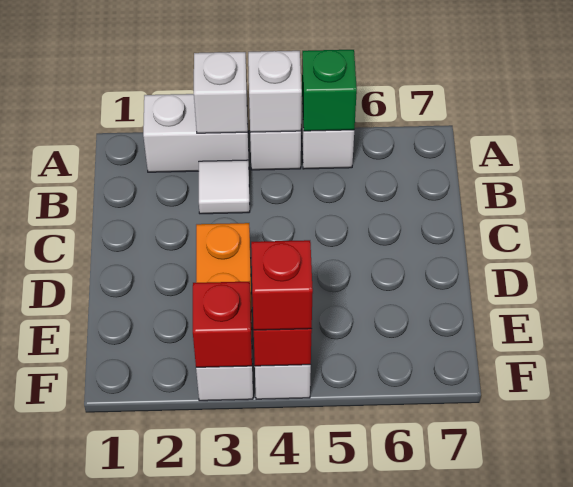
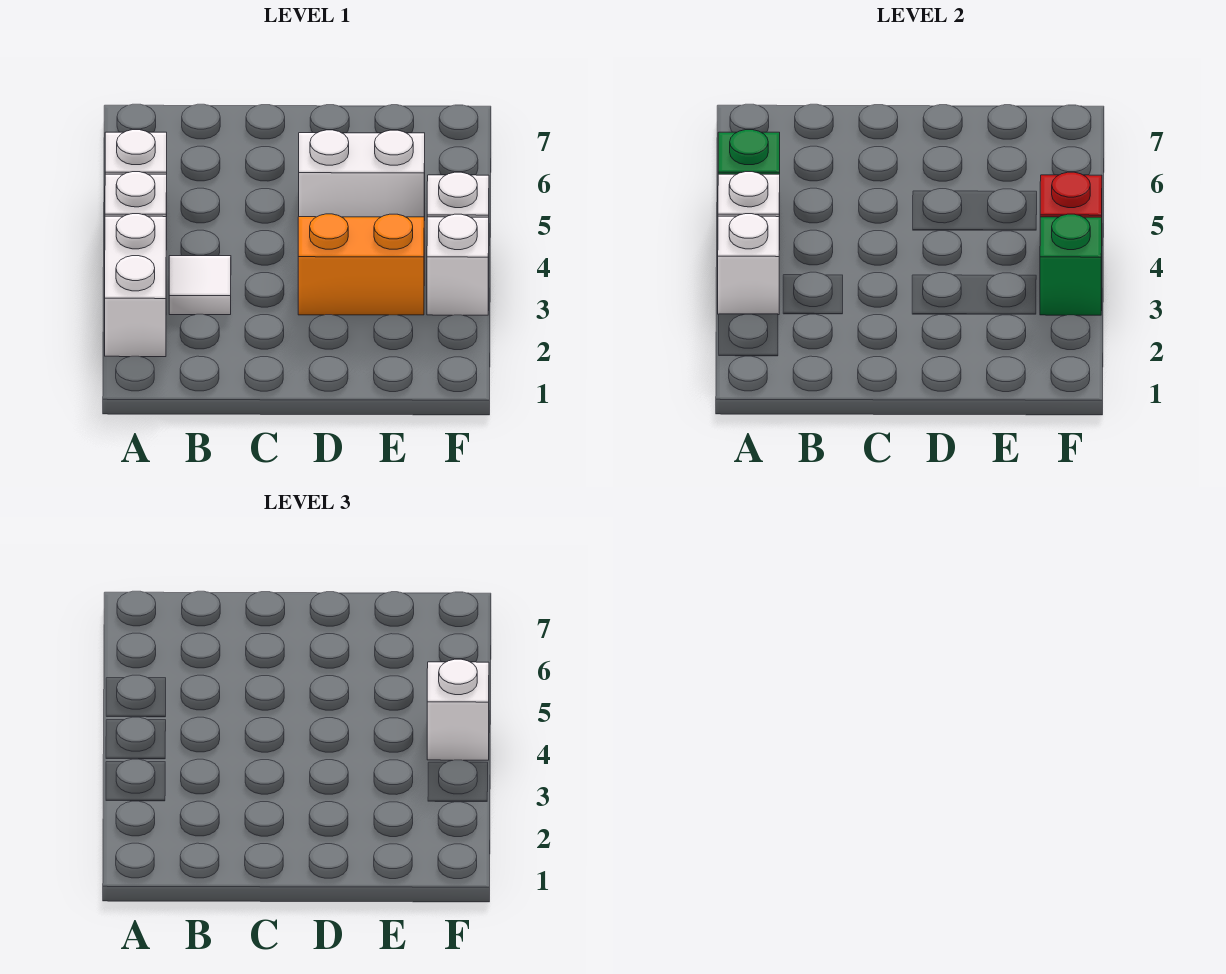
none -> white 1x2 brick [299,130,425,221]
red 1x1 brick [193,282,252,367] -> green 1x1 brick [1040,214,1102,315]
red 1x1 brick [251,240,313,330] -> white 1x1 brick [427,659,489,760]

